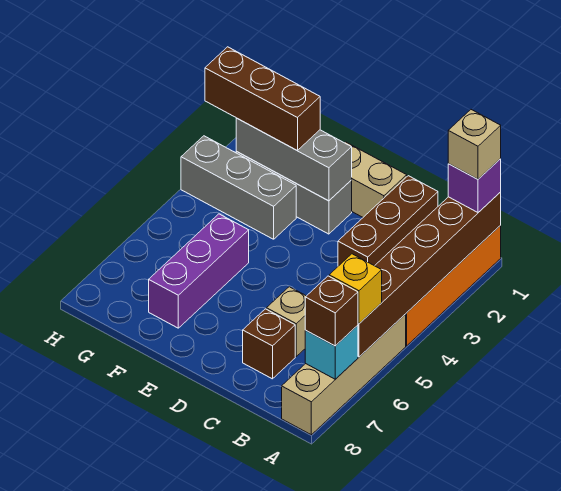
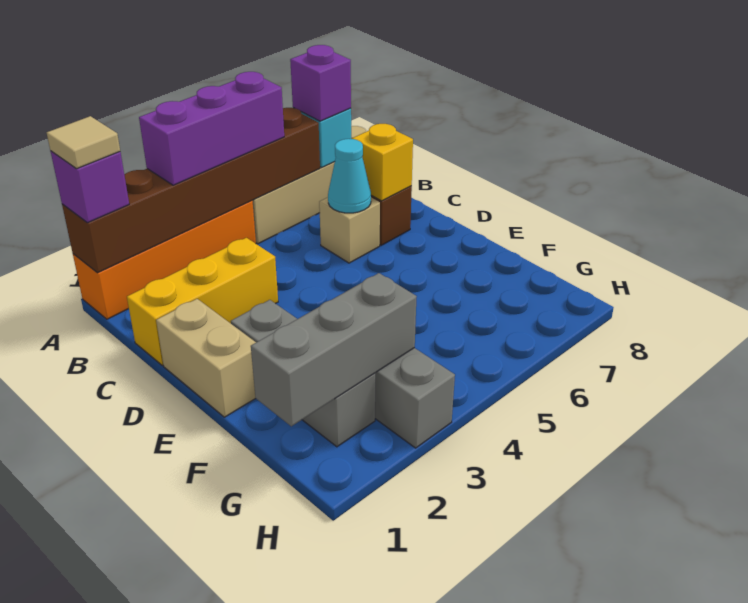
tan 1x1 brick [448,110,501,179] -> tan 1x1 tile [47,116,120,169]
yellow 1x1 brick [329,254,382,324] -> yellow 1x1 brick moved to [352,124,413,201]
brown 1x1 brick [305,276,358,346] -> purple 1x1 brick [290,45,351,121]
brown 1x3 brick [338,176,438,266] -> yellow 1x3 brick [127,238,278,365]
none -> cyan 1x1 cone [328,139,371,213]
grey 1x3 brick [236,118,352,201] -> grey 1x3 brick turned to [251,273,417,426]
brown 1x3 brick [205,47,320,150] -> none
purple 1x3 brick [149,214,249,328] -> purple 1x3 brick moved to [139,72,284,185]

